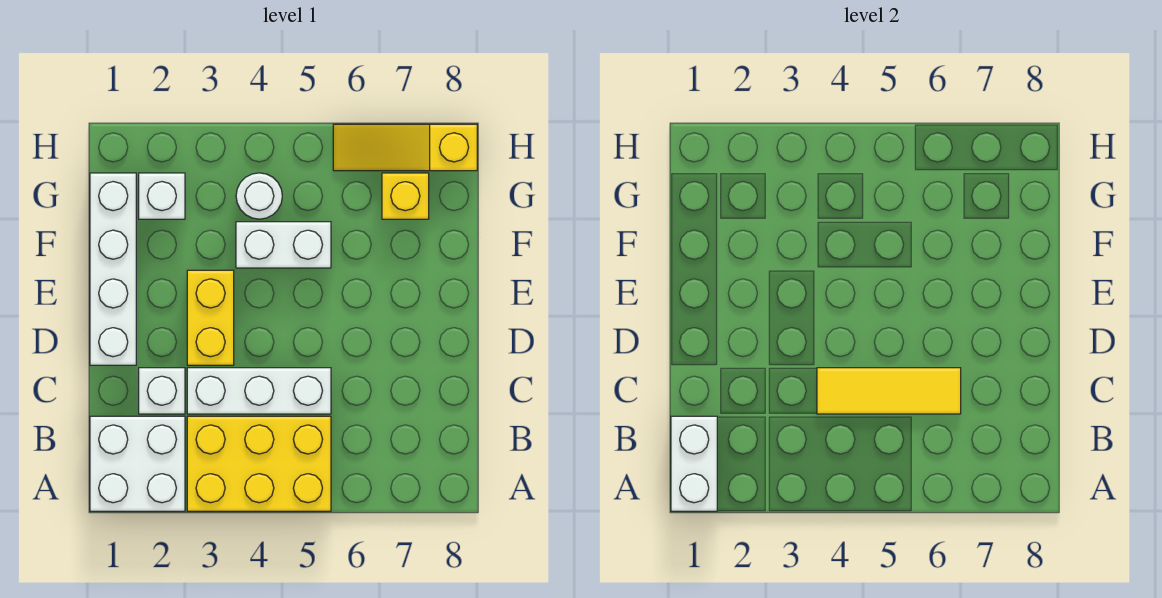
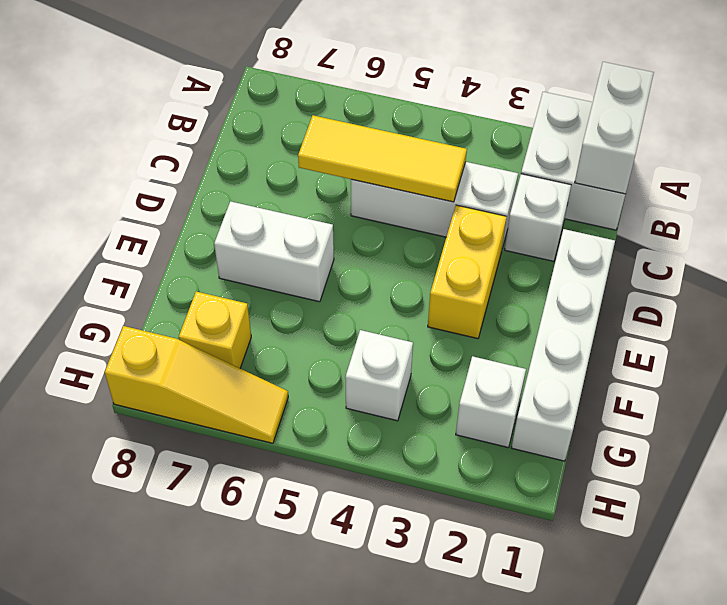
yellow 2x3 brick [187,416,331,511] -> none
white 1x2 brick [236,222,331,268] -> white 1x2 brick moved to [214,201,334,302]
white 1x1 round brick [236,173,282,219] -> white 1x1 brick [345,330,413,421]

